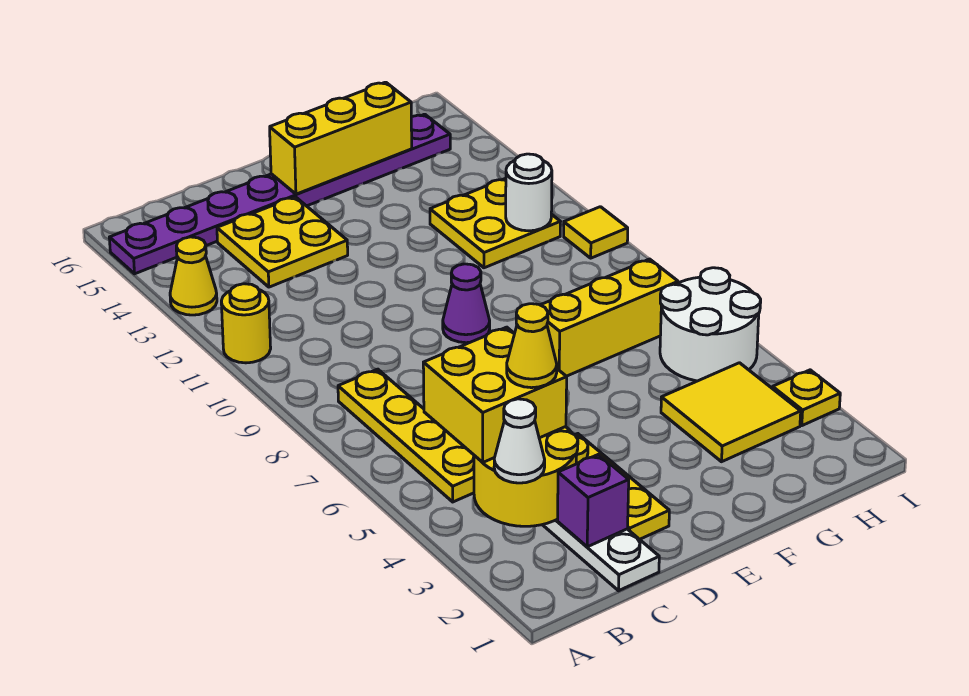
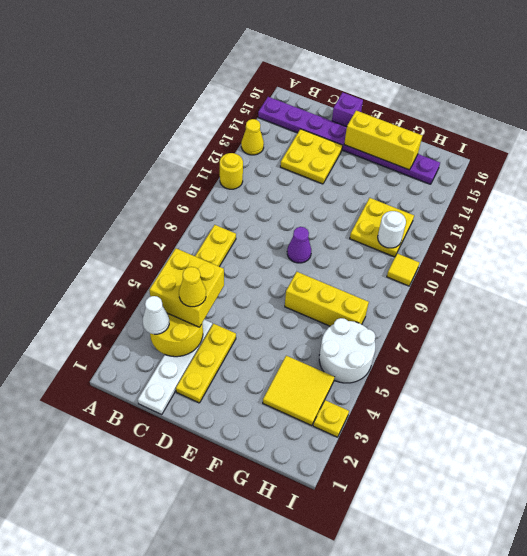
purple 1x1 brick [558,454,629,547] -> purple 1x1 brick moved to [332,92,363,127]

